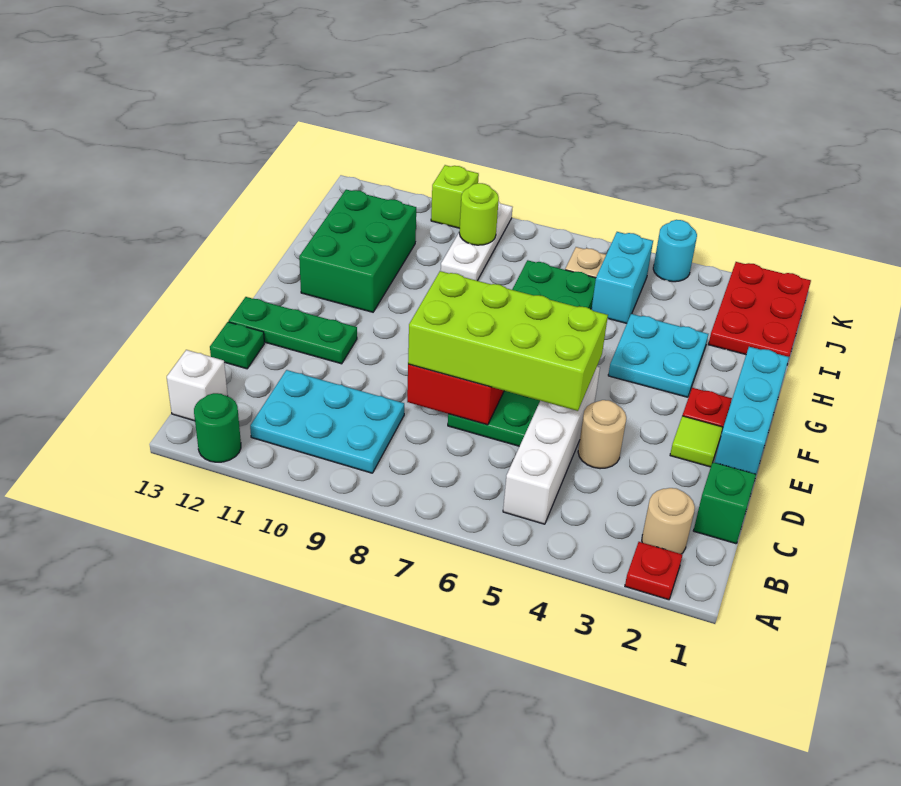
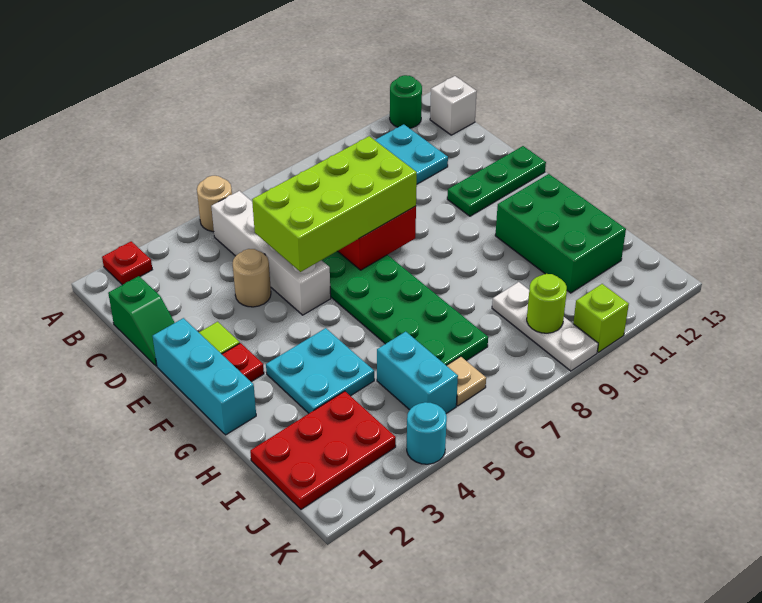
tan 1x1 round brick [642,488,695,554] -> tan 1x1 round brick moved to [197,176,232,232]
green 1x1 plate [210,322,264,369] -> none
red 2x3 plate [708,262,811,357] -> red 2x3 plate turned to [250,391,396,509]

